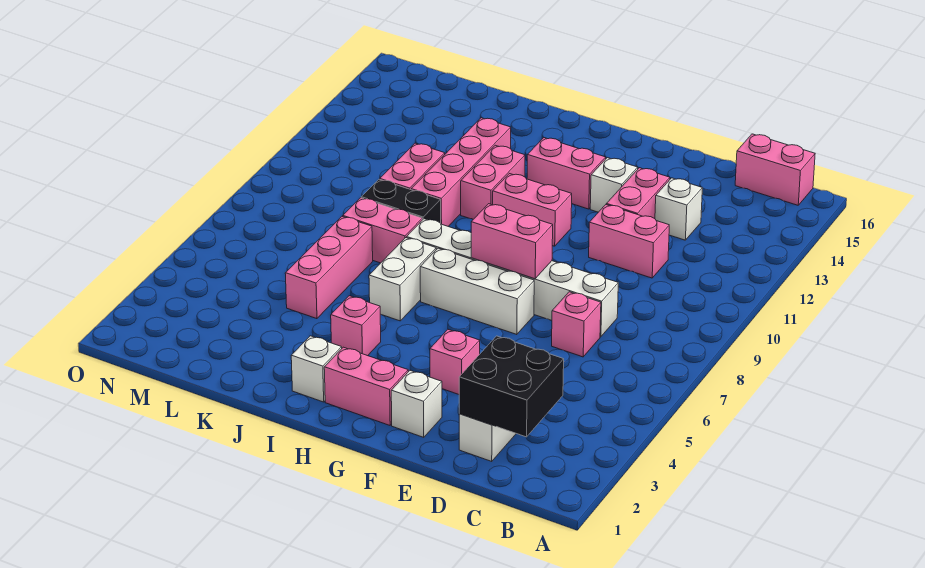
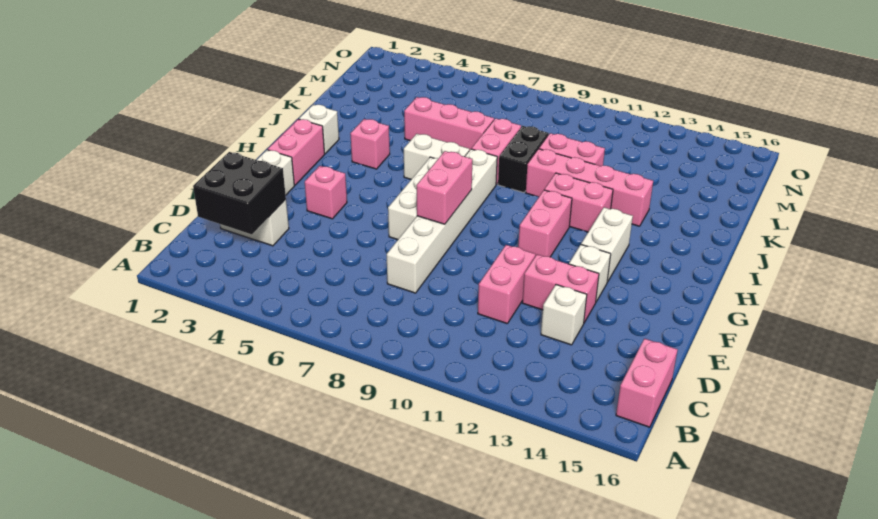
pink 1x1 brick [552,292,601,357] -> none
pink 1x2 brick [527,138,606,209] -> white 1x2 brick [581,207,633,282]

